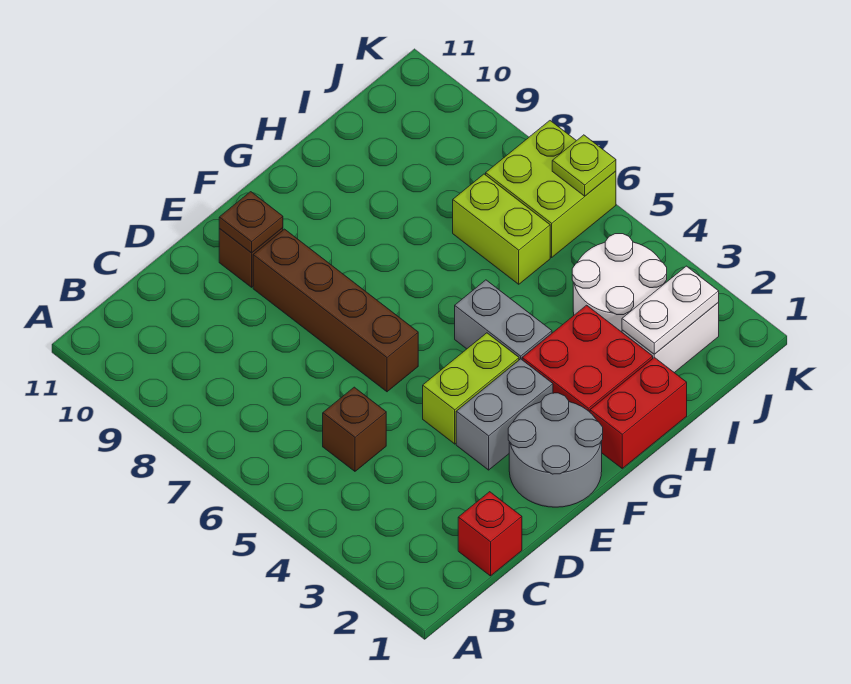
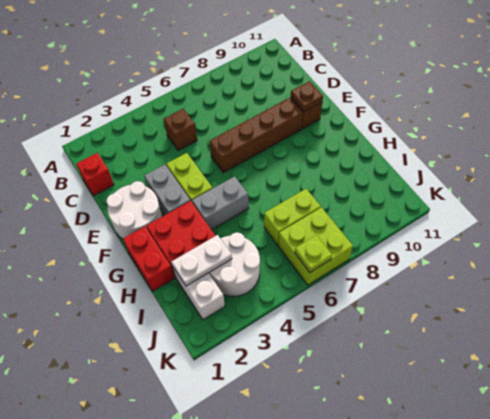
grey 2x2 round brick [508,393,603,507] -> white 2x2 round brick [106,181,162,239]
white 1x2 plate [622,266,719,354] -> white 1x2 plate turned to [172,235,232,286]

